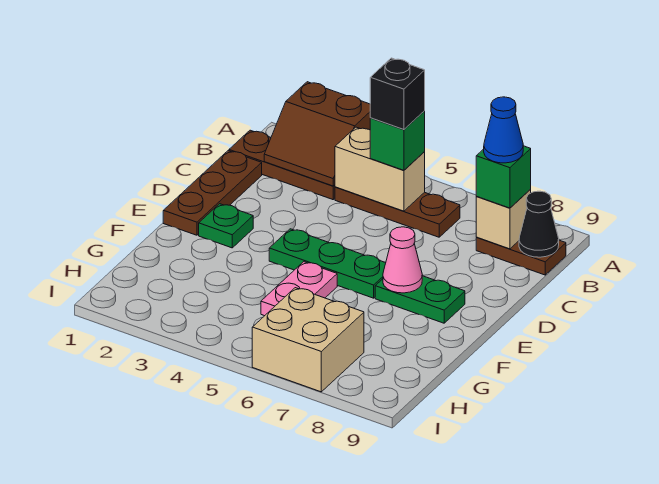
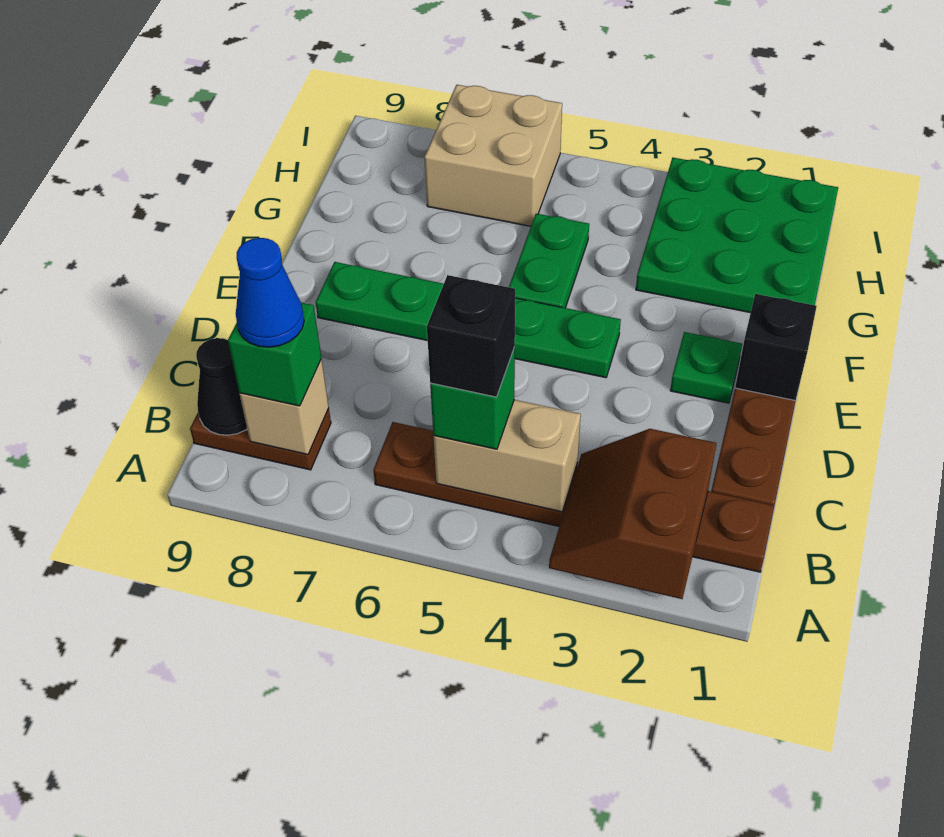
brown 2x2 slope [264,82,370,186] -> brown 2x2 slope turned to [549,429,717,599]
none -> black 1x1 brick [735,294,817,401]
pink 1x1 cone [383,227,422,293] -> none
pink 1x2 plate [261,262,337,316] -> green 1x2 plate [509,214,589,308]
none -> green 3x3 plate [636,158,838,313]

